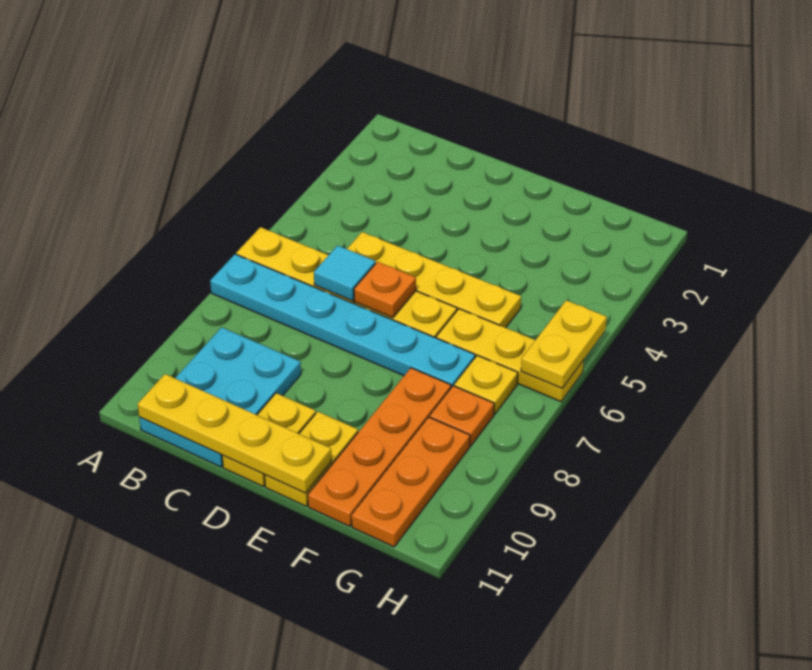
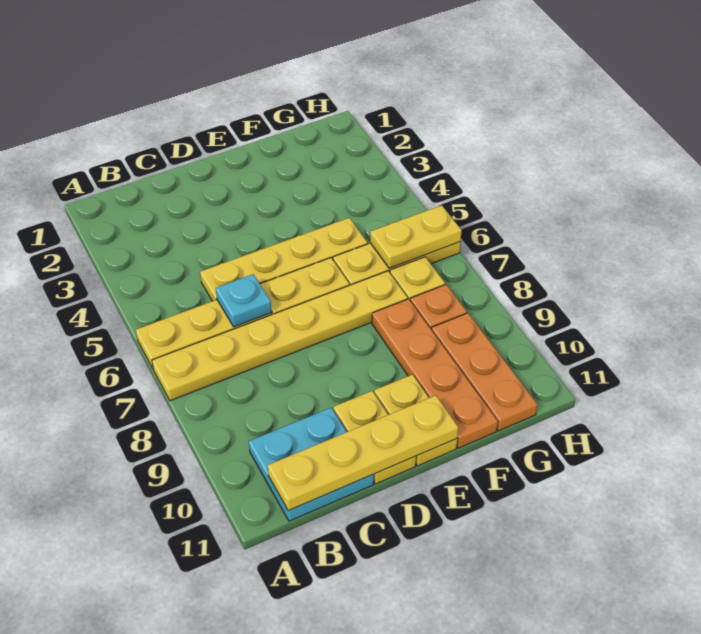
cyan 1x6 plate [210,254,475,388] -> yellow 1x6 plate [152,271,408,401]
cyan 2x3 plate [139,327,301,467] -> cyan 2x2 plate [249,408,374,521]
cyan 1x1 tile [314,245,376,301] -> cyan 1x1 plate [216,274,272,327]
orange 1x1 plate [354,262,416,318] -> none
yellow 1x2 plate [521,300,607,388] -> yellow 1x2 plate turned to [370,205,462,268]

